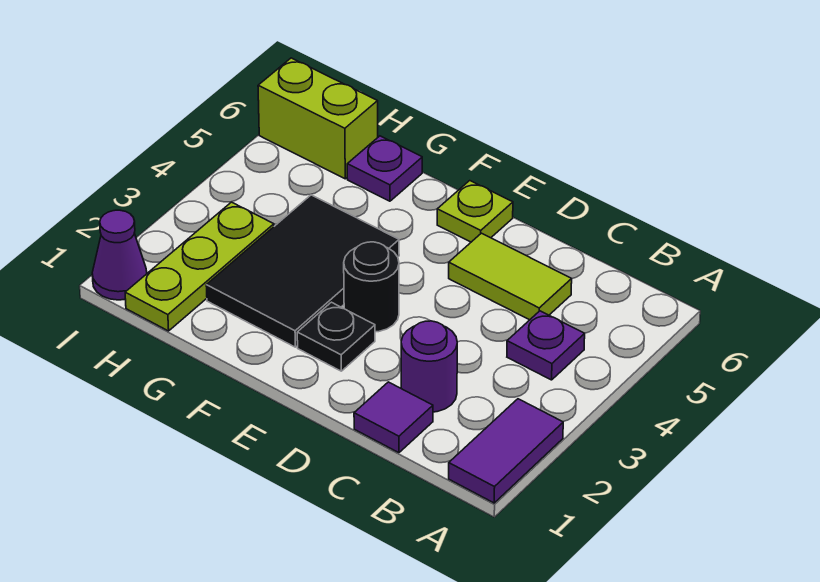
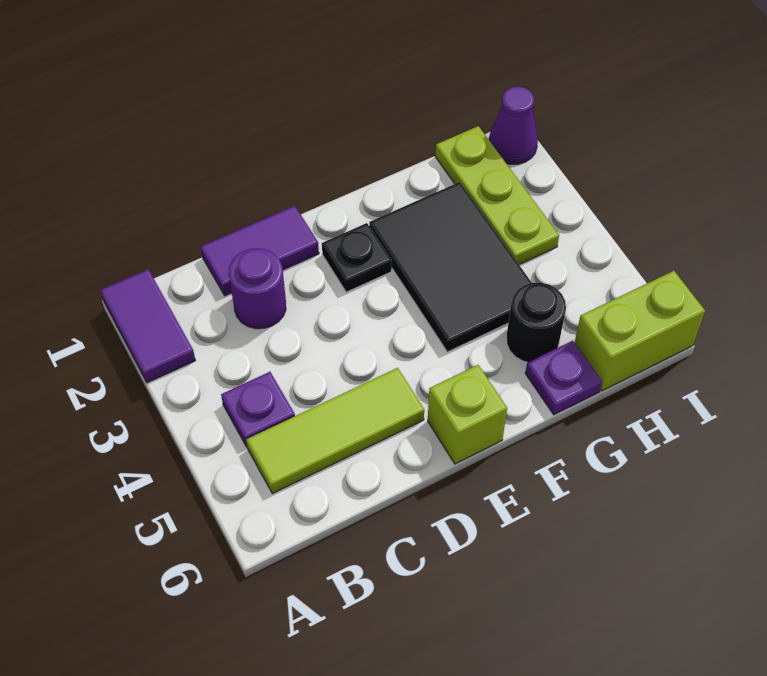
purple 1x1 tile [354,382,433,453] -> purple 1x2 tile [201,206,319,296]
lime 1x2 tile [449,233,572,320] -> lime 1x3 tile [246,368,424,494]
black 1x1 round brick [344,242,399,332] -> black 1x1 round brick moved to [506,282,566,362]
lime 1x1 plate [437,181,513,242] -> lime 1x1 brick [428,365,507,464]

